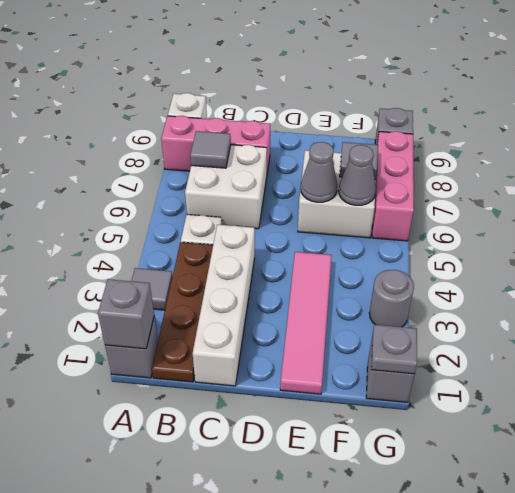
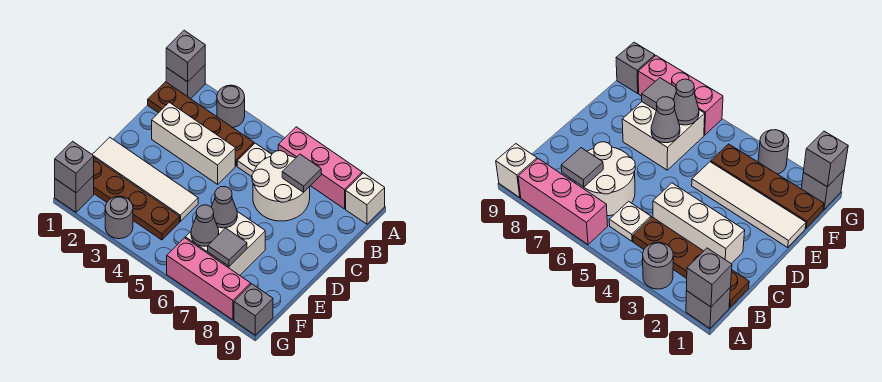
grey 1x1 tile [132,268,172,310] -> grey 1x1 round brick [217,85,245,127]
pink 1x3 brick [161,116,270,172] -> pink 1x3 brick turned to [278,127,362,209]
white 2x2 brick [185,145,267,229] -> white 2x2 round brick [252,151,310,221]
white 1x4 brick [193,225,255,386] -> white 1x3 brick [152,102,235,184]
pink 1x4 tile [280,252,332,394] -> white 1x4 tile [92,137,198,221]
none -> brown 1x4 plate [94,158,180,240]
grey 1x1 plate [371,325,417,374] -> grey 1x1 brick [55,141,94,193]

